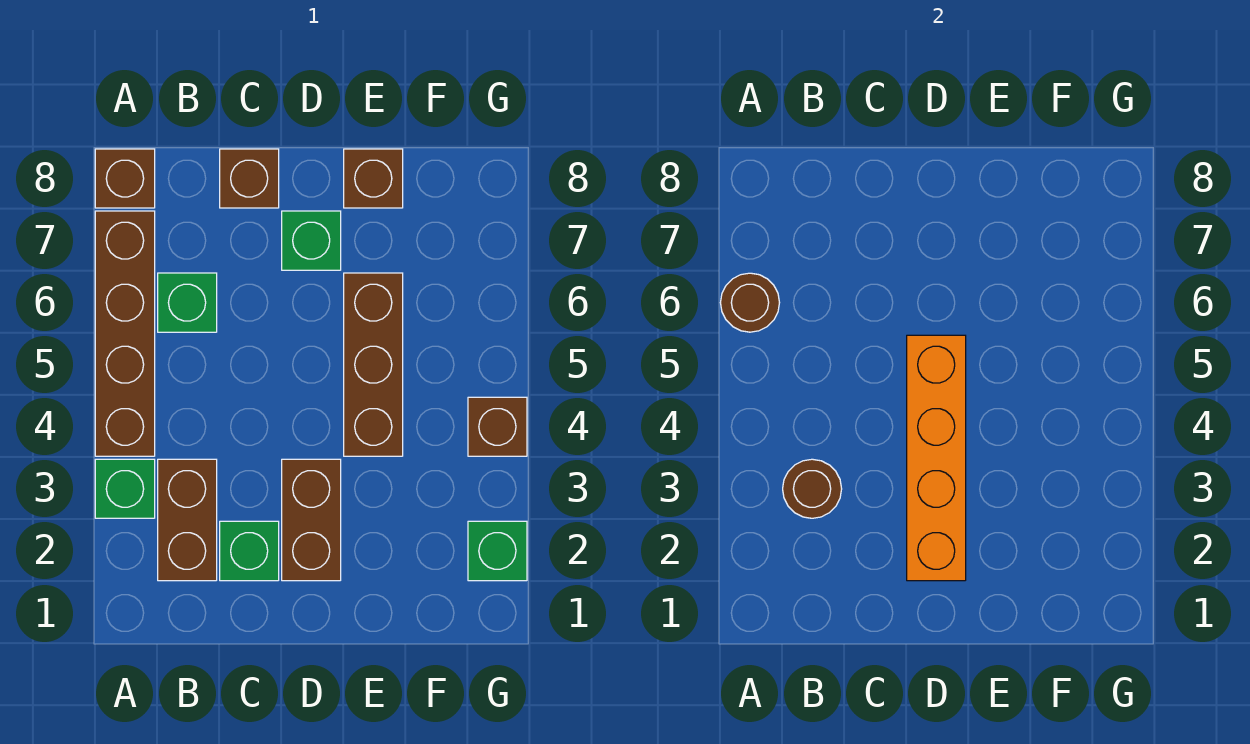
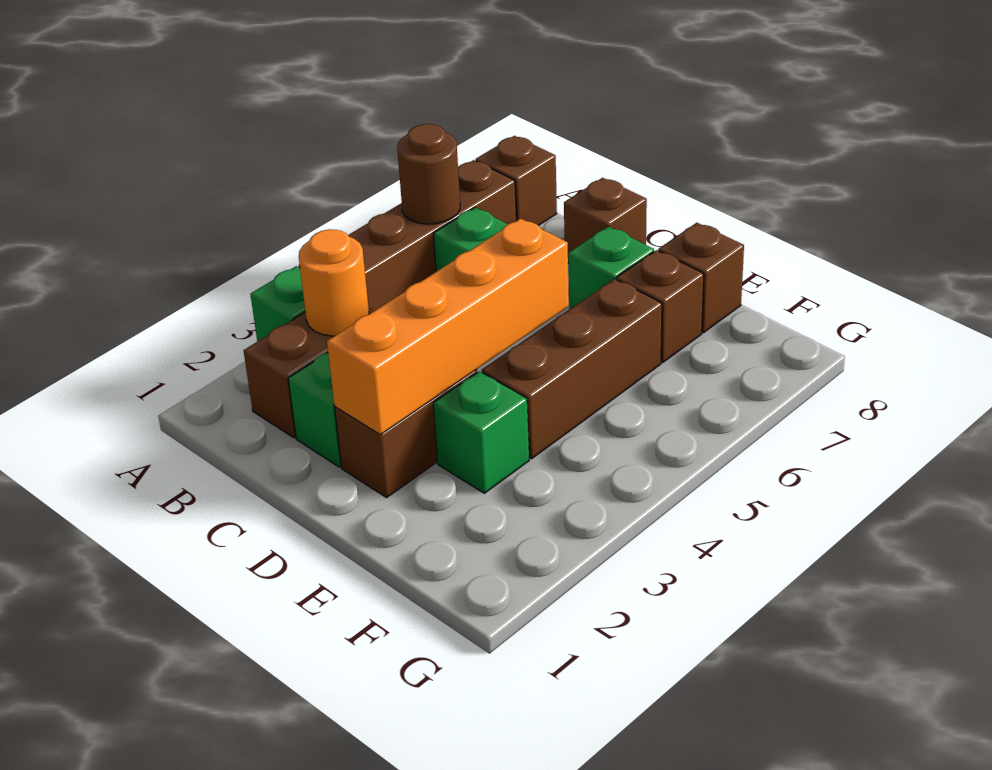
brown 1x1 round brick [783,459,842,518] -> orange 1x1 round brick [299,229,369,336]
green 1x1 brick [468,521,527,581] -> green 1x1 brick moved to [433,371,529,493]
brown 1x1 brick [468,397,527,456] -> brown 1x1 brick moved to [617,250,704,363]

